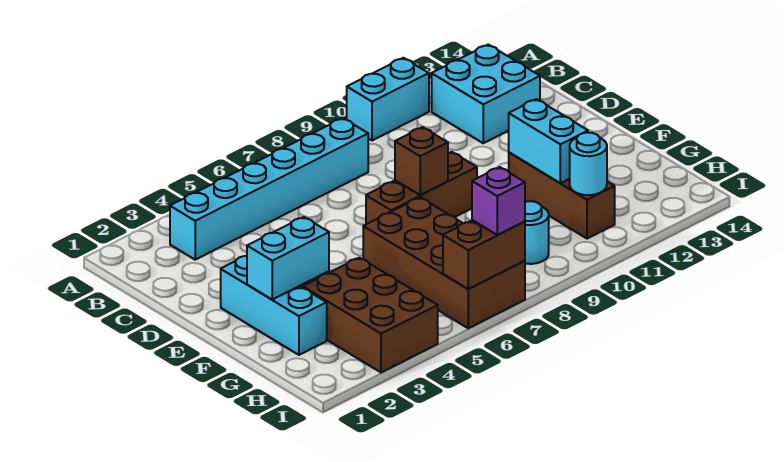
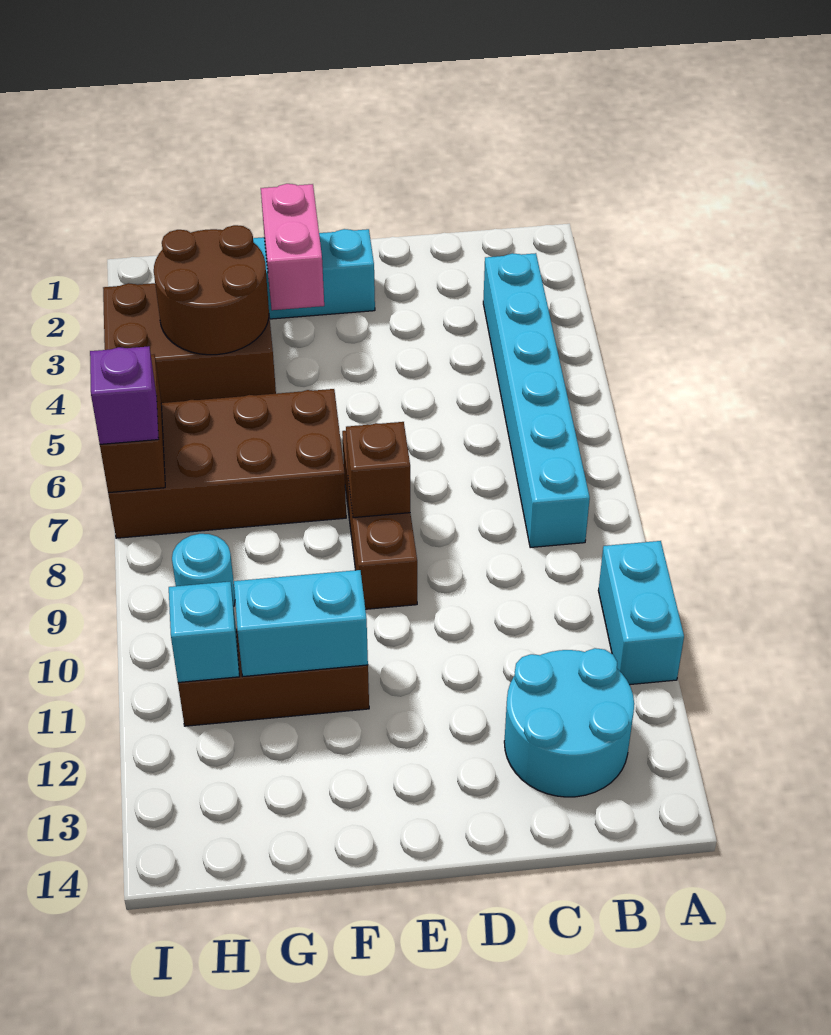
cyan 2x2 brick [432,45,540,143] -> cyan 2x2 round brick [504,648,634,797]
cyan 1x2 brick [247,217,329,300] -> pink 1x2 brick [261,184,324,310]
none -> brown 2x2 round brick [154,225,269,355]
cyan 1x1 round brick [570,133,607,195] -> cyan 1x1 brick [169,582,239,682]

